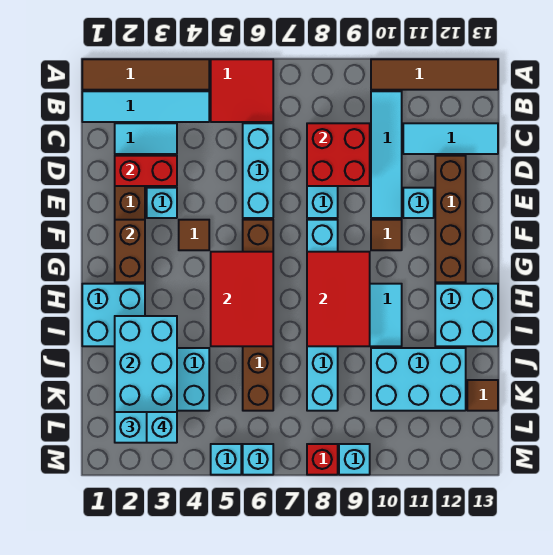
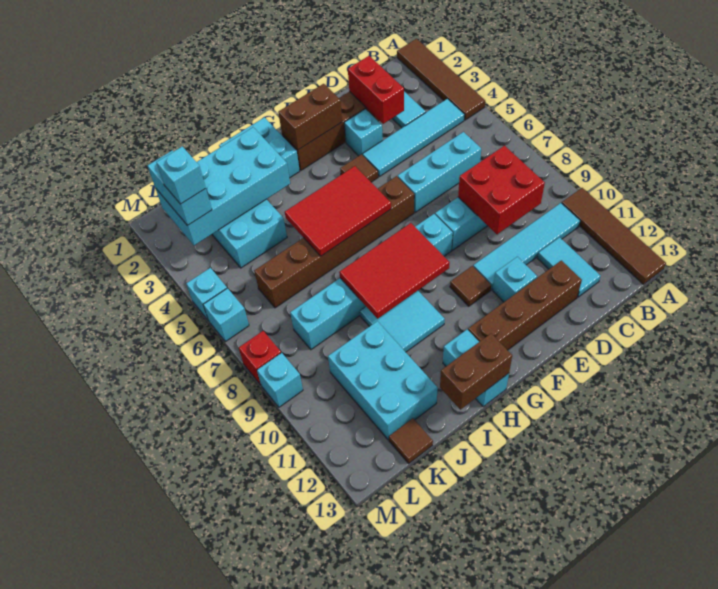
red 2x2 tile [211,59,273,122] -> none
cyan 1x4 tile [82,91,209,122] -> cyan 1x4 tile turned to [363,99,465,177]
cyan 1x3 tile [403,123,498,154] -> cyan 1x2 tile [538,237,601,297]
cyan 2x2 brick [435,284,498,346] -> cyan 1x2 brick [443,330,509,407]
none -> brown 1x2 brick [440,334,512,410]

